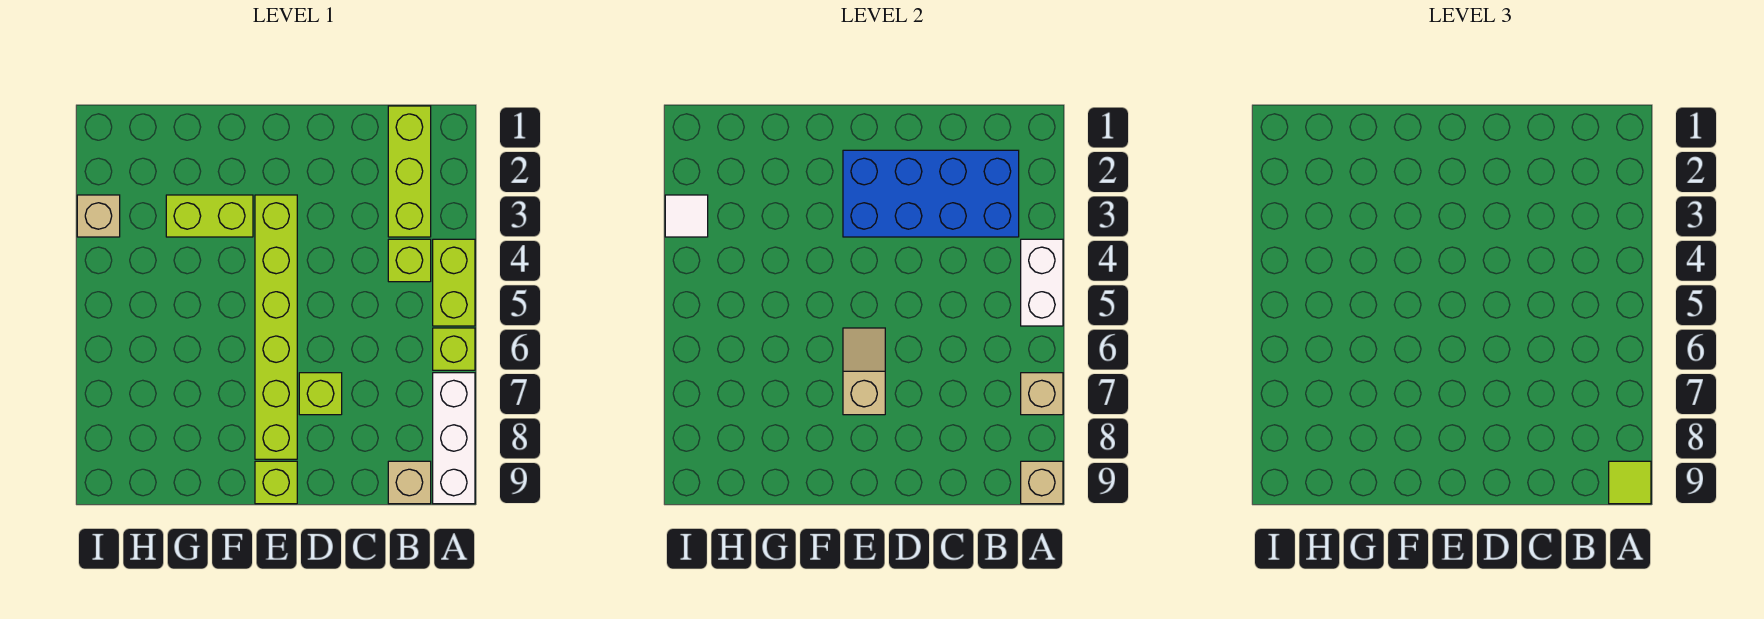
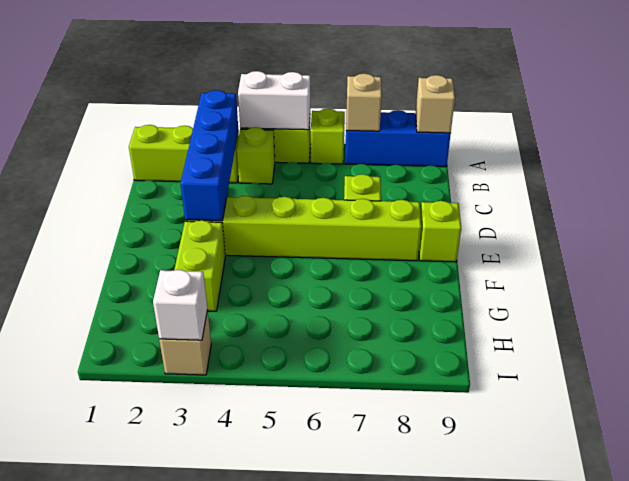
white 1x3 brick [433,373,475,504] -> blue 1x3 brick [345,110,451,167]
lime 1x1 tile [1609,461,1651,504] -> none
blue 2x4 brick [843,150,1019,237] -> blue 1x4 brick [181,90,238,221]
tan 1x1 brick [388,461,431,504] -> none
tan 1x2 slope [843,328,885,415] -> none
white 1x1 tile [665,195,708,237] -> white 1x1 brick [153,270,207,340]

